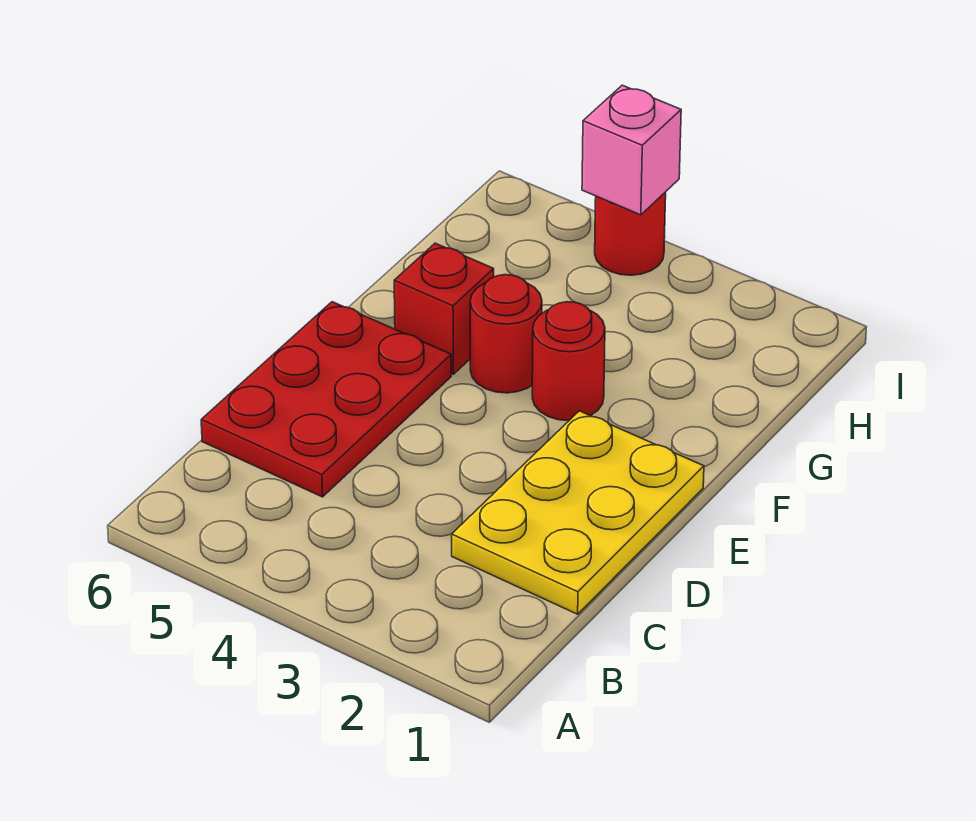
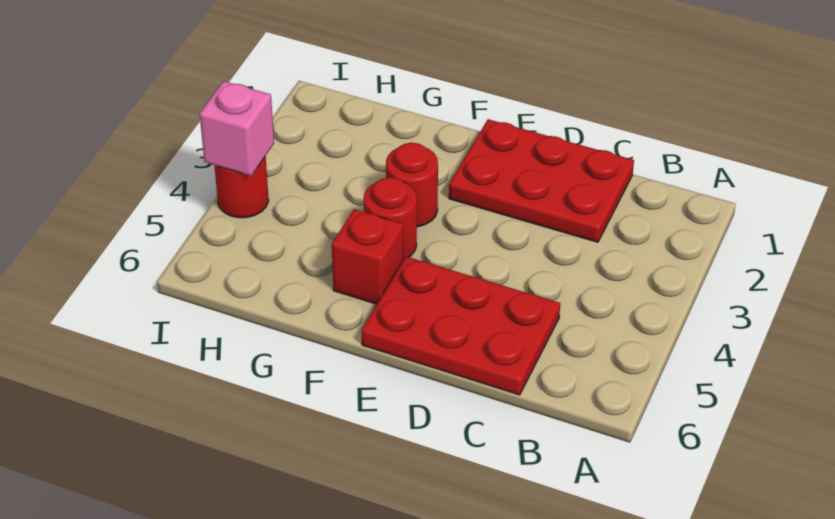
yellow 2x3 plate [452,411,704,614] -> red 2x3 plate [449,119,634,242]

